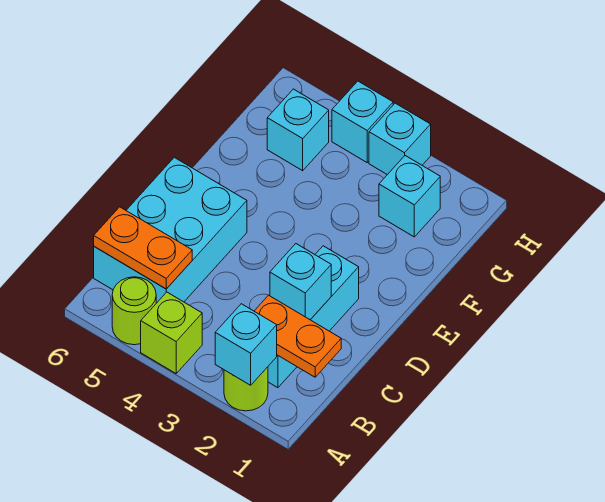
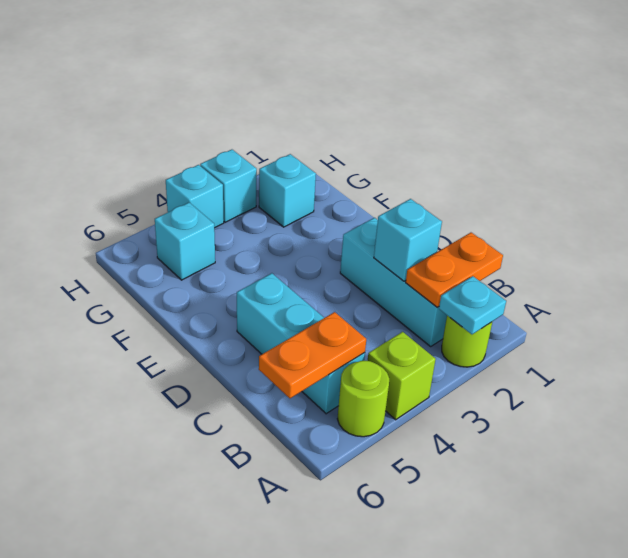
cyan 1x1 brick [215,304,277,385] -> cyan 1x1 plate [439,276,506,334]
cyan 2x3 brick [94,157,247,303] -> cyan 1x3 brick [237,273,365,414]

